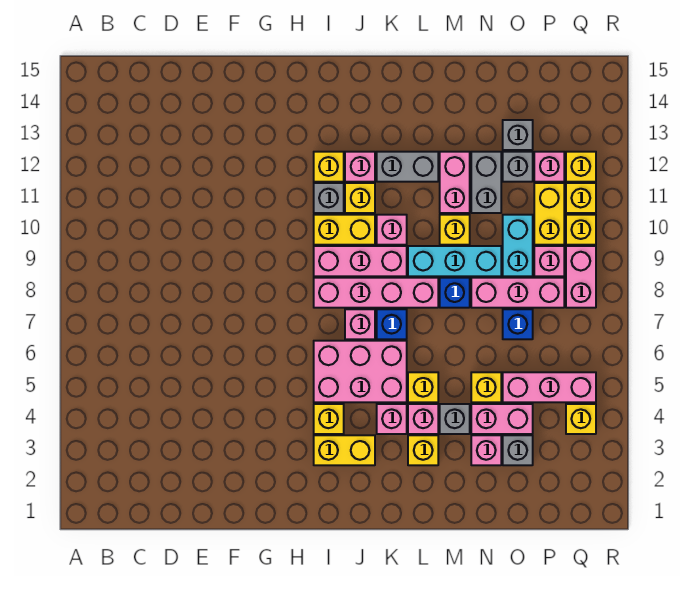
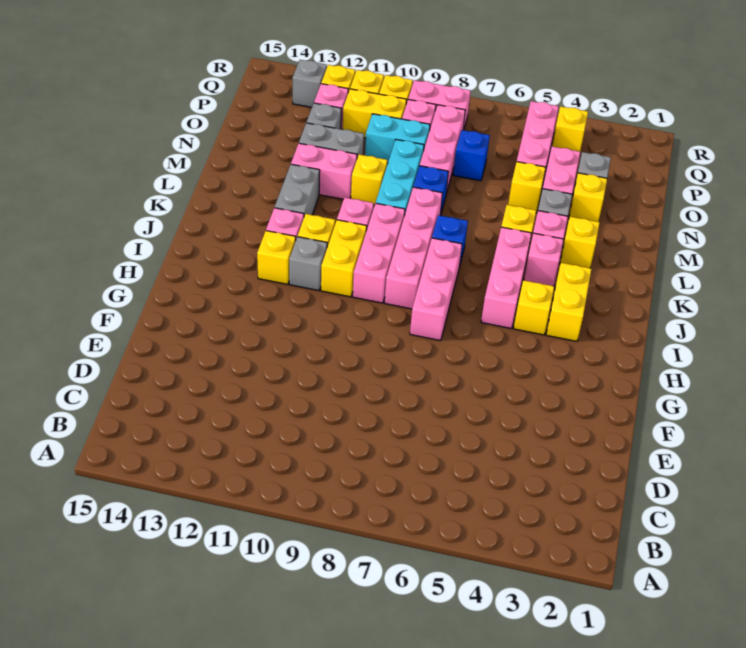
pink 2x3 brick [314,341,407,402] -> pink 1x3 brick [481,227,531,329]
pink 1x1 brick [345,309,375,339] -> pink 1x3 brick [410,238,462,341]
pink 1x1 brick [471,435,501,465] -> yellow 1x1 brick [569,173,607,222]
grey 1x1 brick [503,120,533,150] -> grey 1x1 brick moved to [293,60,327,107]

